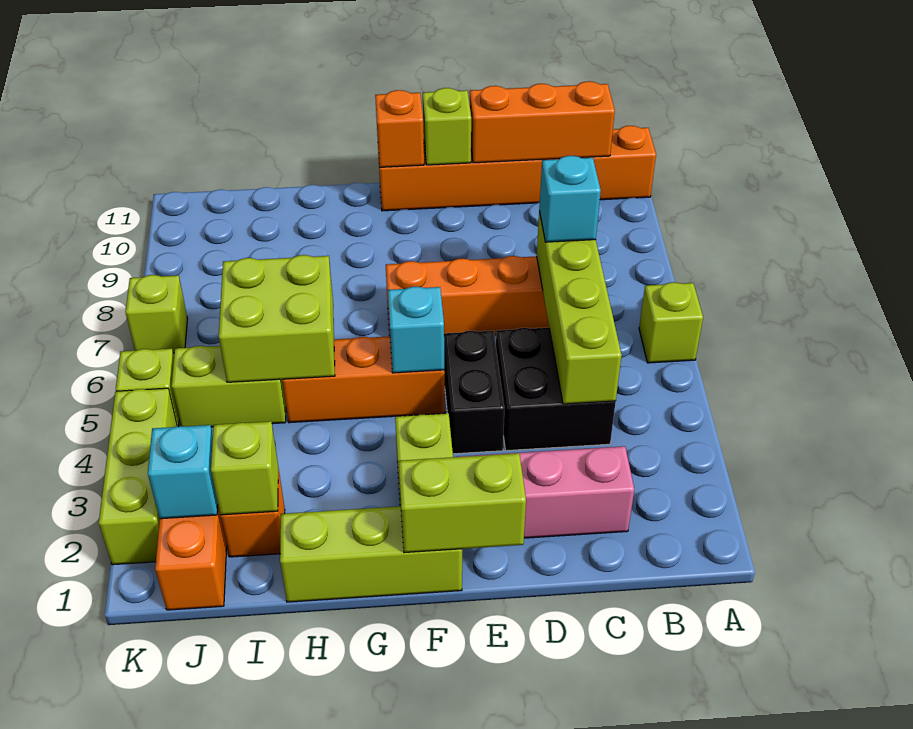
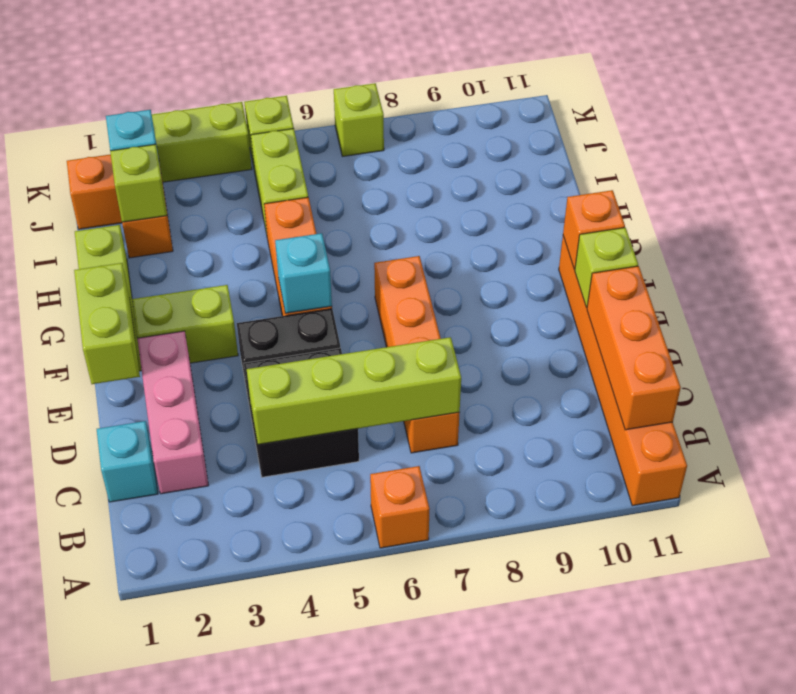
lime 1x1 brick [639,282,703,363] -> orange 1x1 brick [370,466,430,548]
cyan 1x1 brick [539,156,601,242] -> cyan 1x1 brick moved to [97,421,158,502]
lime 2x2 brick [219,255,335,382] -> none

